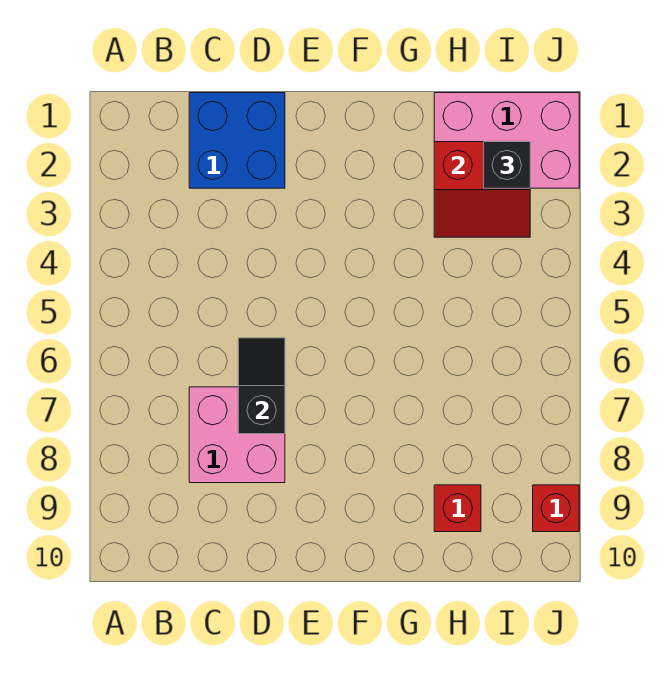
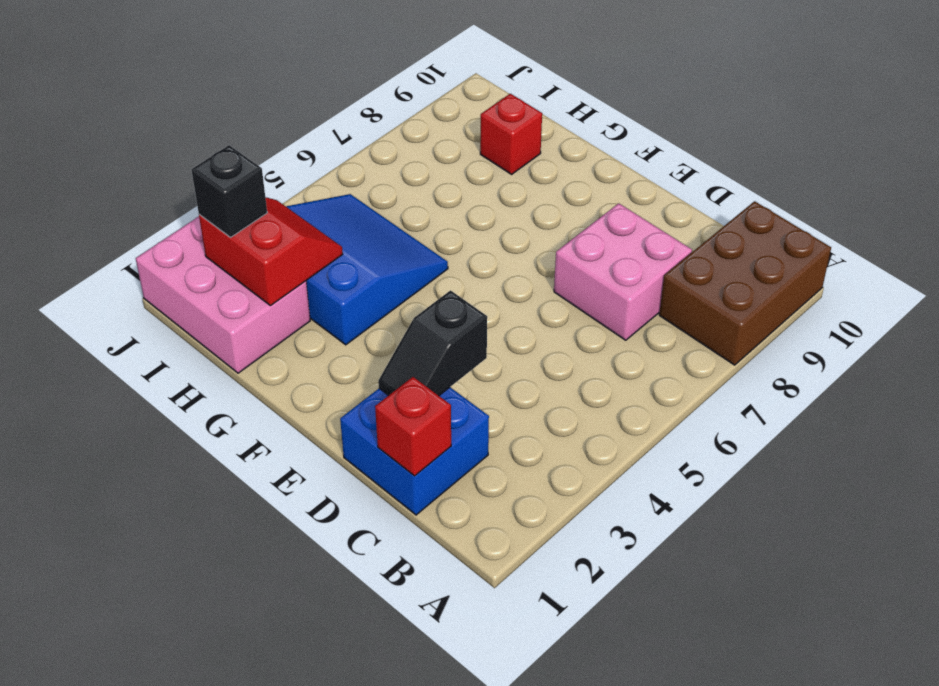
none -> brown 2x3 brick [659,201,831,365]
black 1x2 slope [238,338,285,434] -> black 1x2 slope moved to [378,291,487,396]
none -> blue 3x3 slope [286,194,448,345]
red 1x1 brick [533,485,579,532] -> red 1x1 brick moved to [375,377,451,476]

